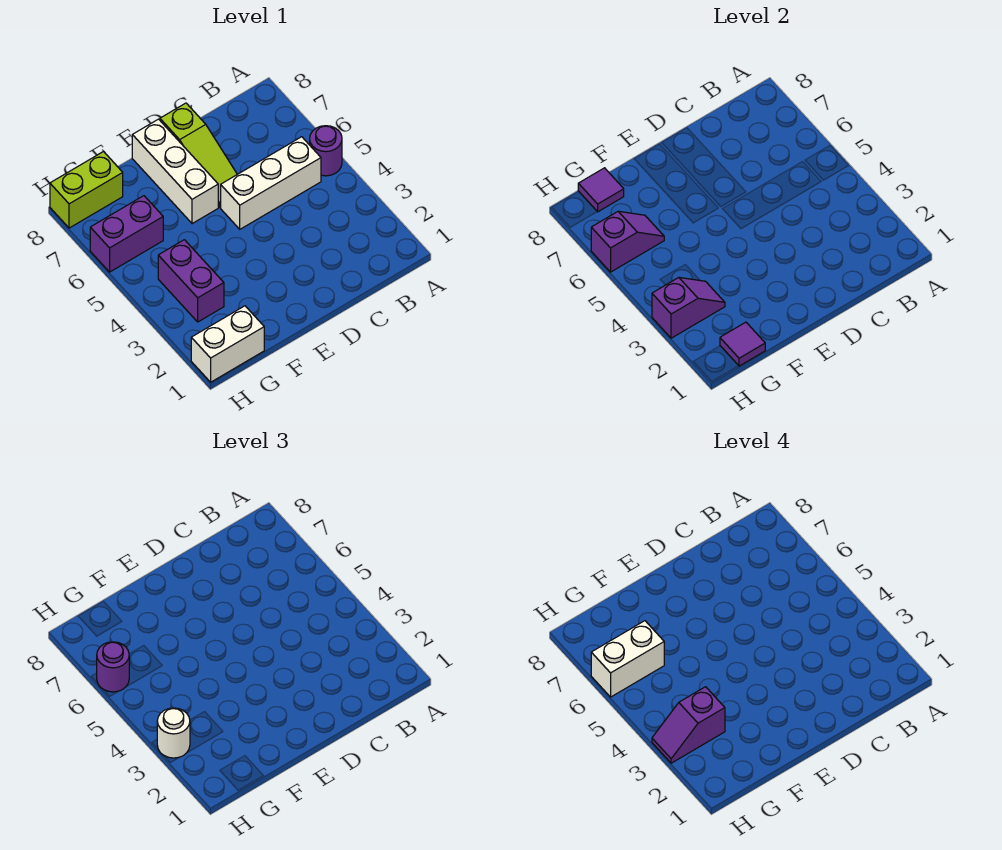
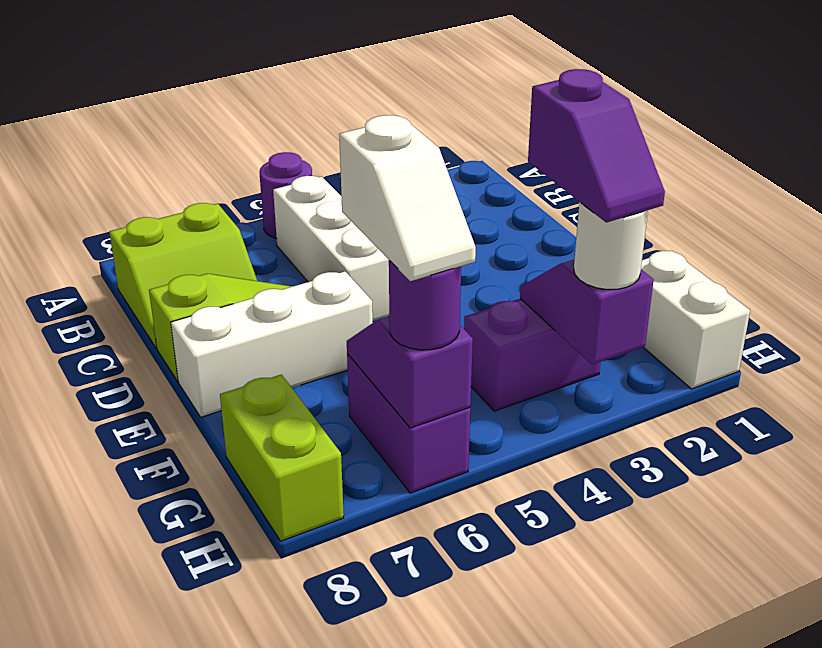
none -> lime 2x2 slope [109,203,257,349]
purple 1x1 tile [720,322,765,366] -> none
white 1x2 brick [591,621,664,697] -> white 1x2 slope [339,115,476,281]
purple 1x1 tile [578,168,624,212] -> none

